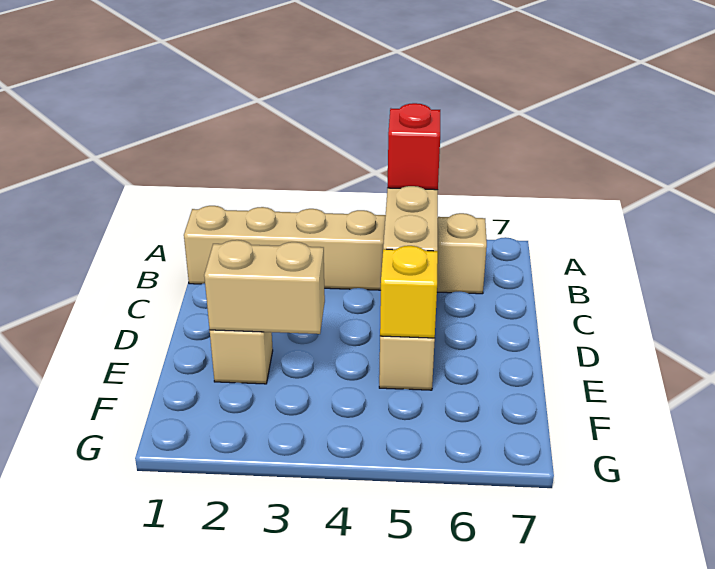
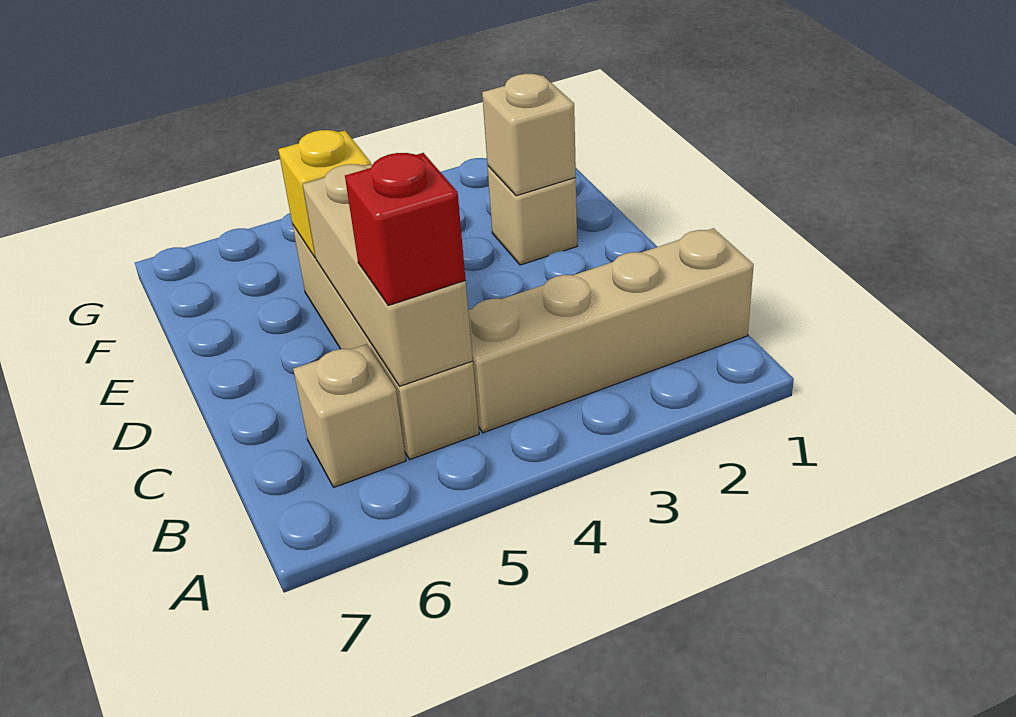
tan 1x2 brick [204,240,325,334] -> tan 1x1 brick [482,74,576,196]

